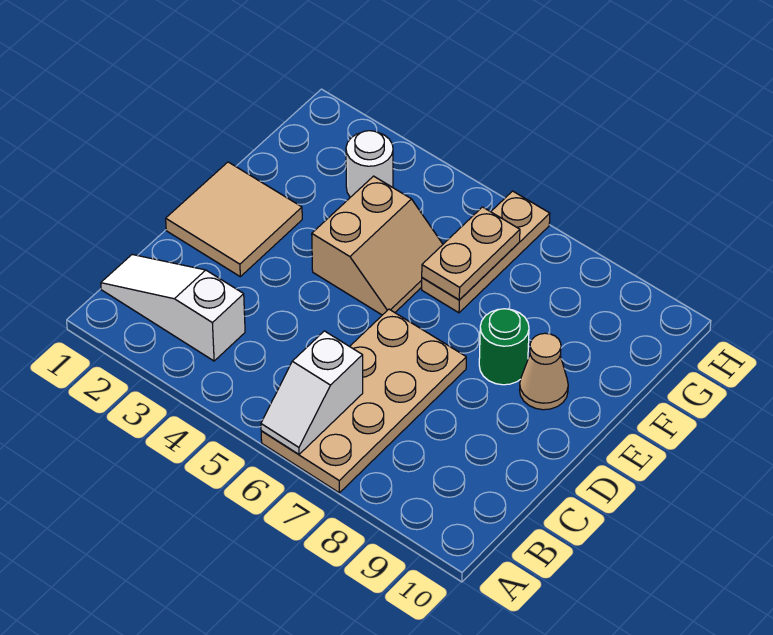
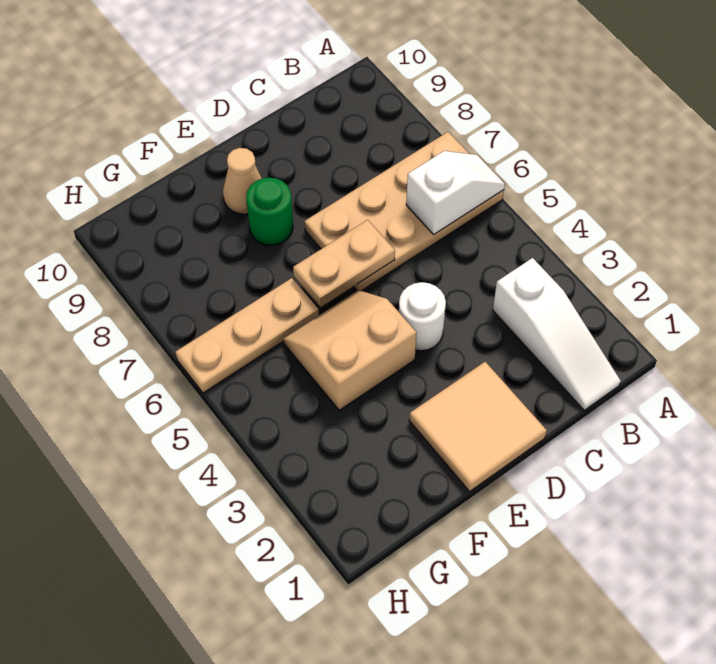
tan 1x2 plate [422,207,520,300] -> tan 1x2 plate moved to [293,220,395,307]
white 1x1 round brick [346,131,393,197] -> white 1x1 round brick moved to [399,282,446,351]

